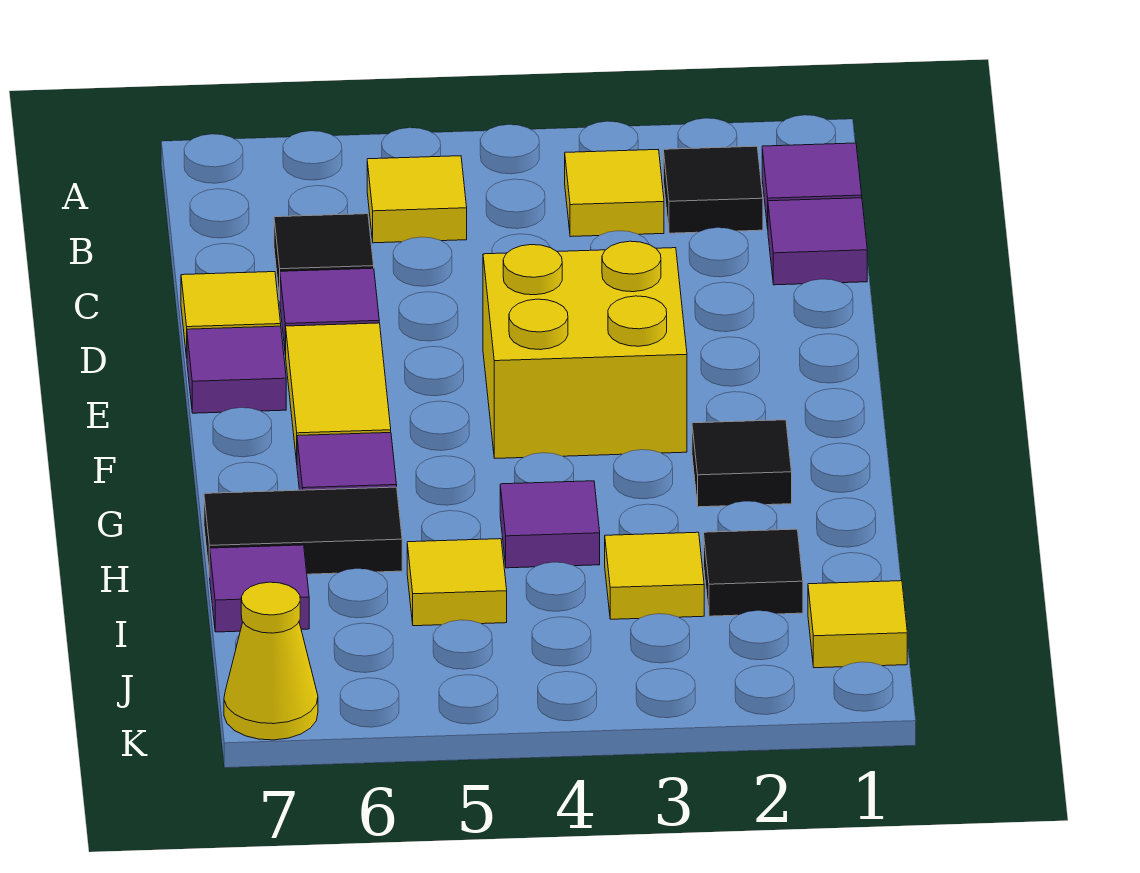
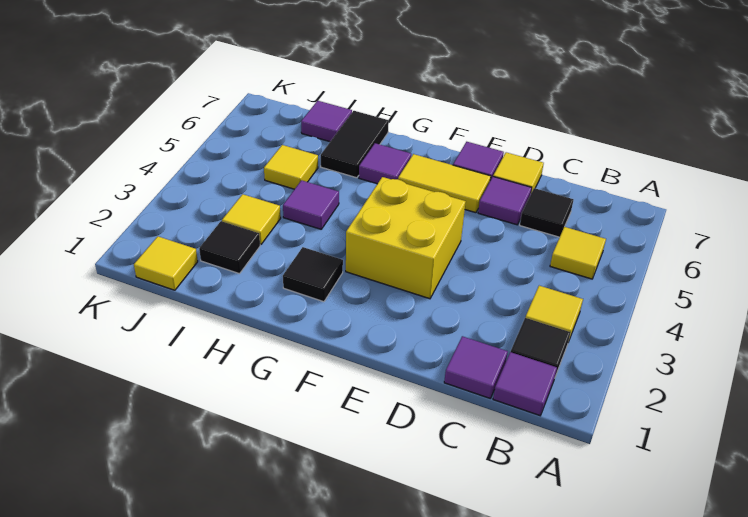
yellow 1x1 cone [224,582,318,740] -> none

